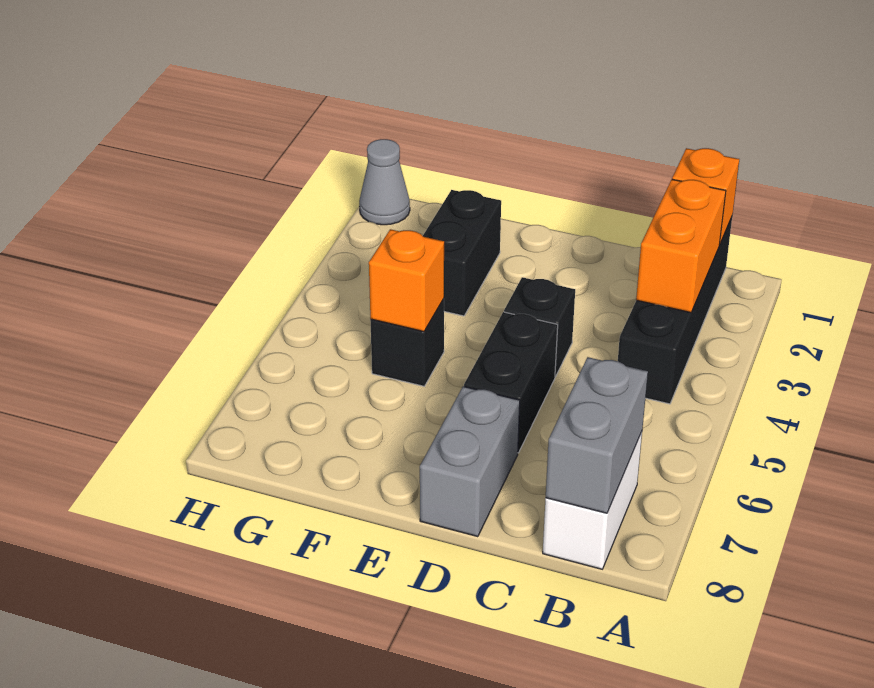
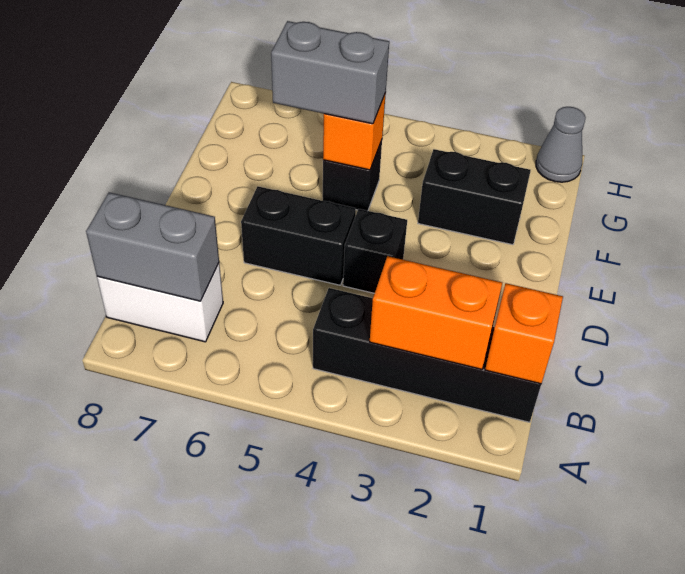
grey 1x2 brick [420,386,520,537] -> grey 1x2 brick moved to [271,21,389,124]

